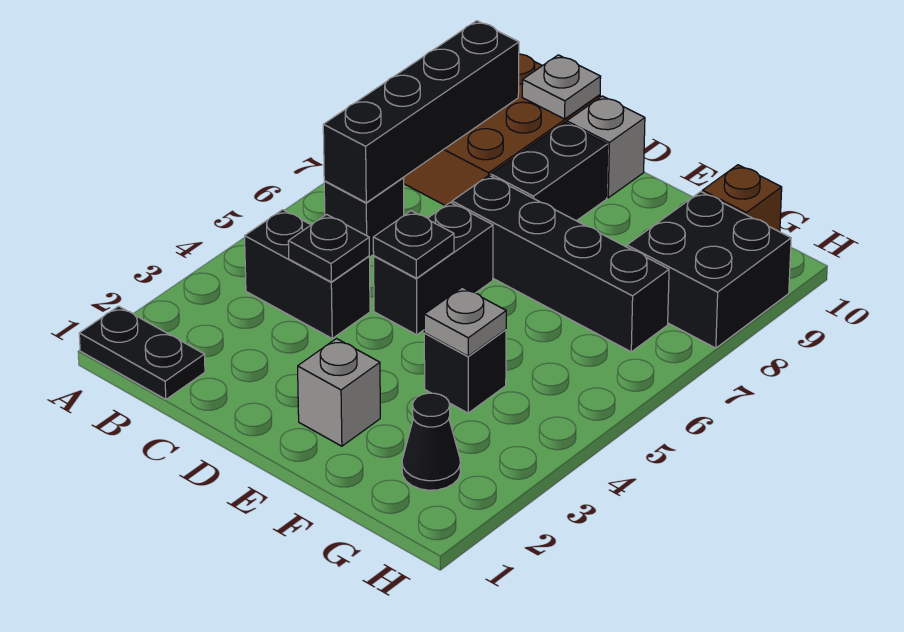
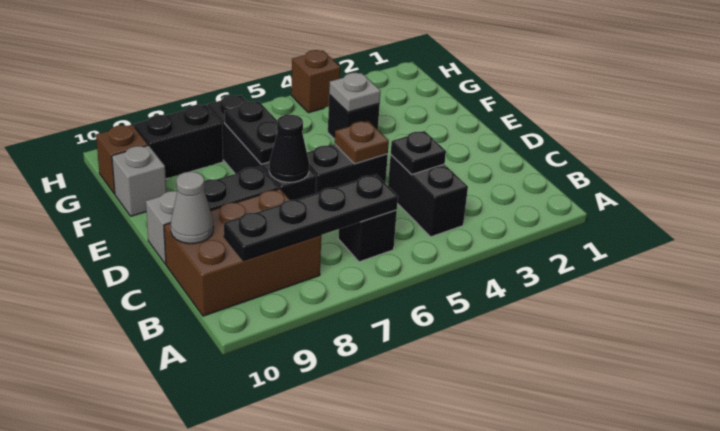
black 1x2 plate [79,306,205,399] -> black 1x2 plate moved to [225,101,278,164]
black 1x4 brick [323,21,519,203] -> black 1x4 plate [224,175,398,261]
grey 1x1 plate [522,55,601,119] -> grey 1x1 cone [171,172,214,244]
black 1x1 plate [373,211,454,278] -> brown 1x1 plate [335,121,389,164]
grey 1x1 brick [298,339,380,446] -> grey 1x1 brick moved to [112,145,166,216]
black 1x1 cone [402,393,460,490] -> black 1x1 cone moved to [269,115,309,182]
black 2x2 brick [627,192,791,348] -> black 1x2 brick [134,105,223,179]
none -> brown 1x1 brick [291,50,340,113]

